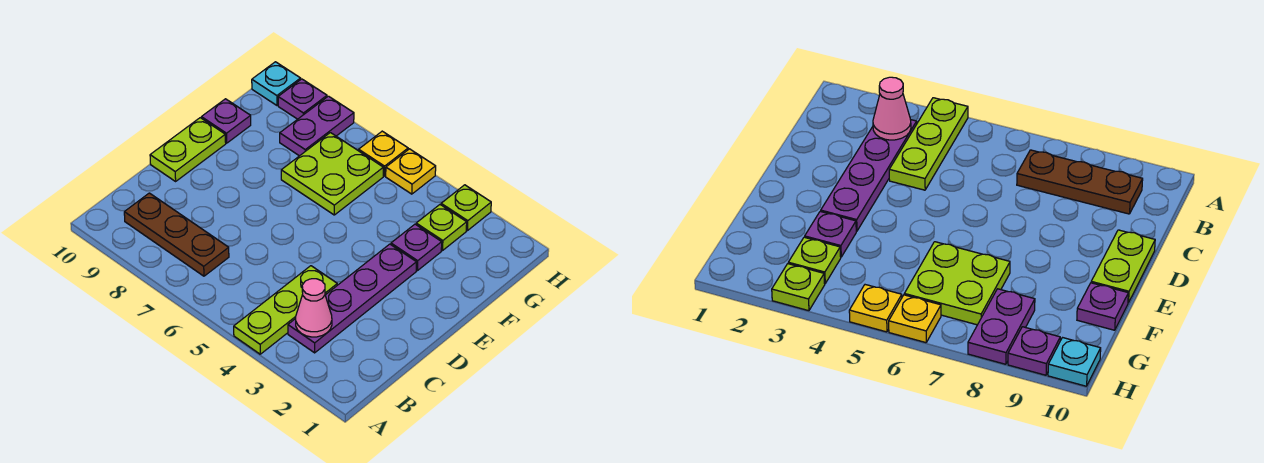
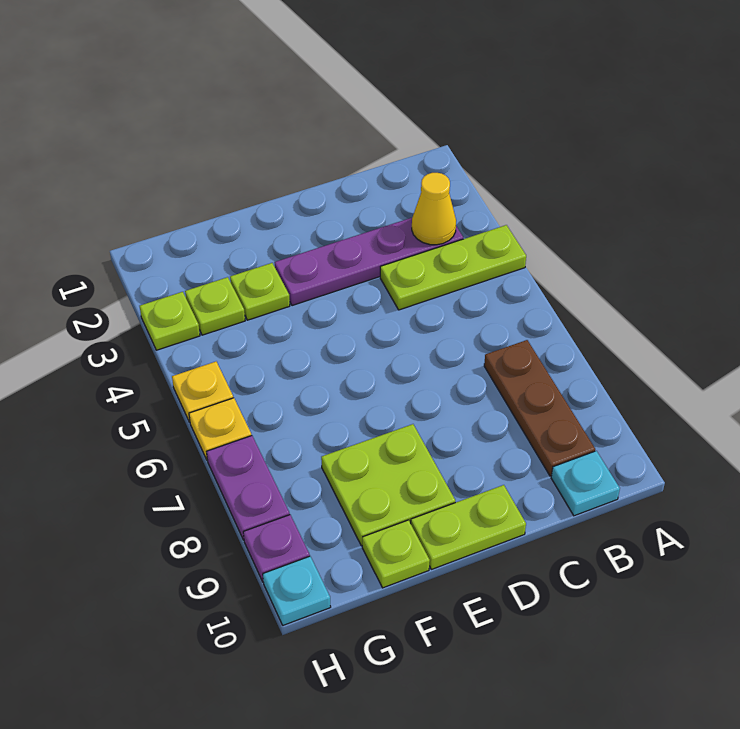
pink 1x1 cone [296,279,332,337] -> yellow 1x1 cone [412,173,456,245]
none -> cyan 1x1 plate [551,451,620,516]
purple 1x1 plate [391,224,442,271] -> lime 1x1 plate [230,263,290,320]
lime 2x2 plate [281,133,383,215] -> lime 2x2 plate moved to [321,424,455,546]
purple 1x1 plate [201,99,251,143] -> lime 1x1 plate [362,520,430,588]
purple 1x2 plate [280,96,354,156] -> purple 1x2 plate turned to [207,436,290,540]

